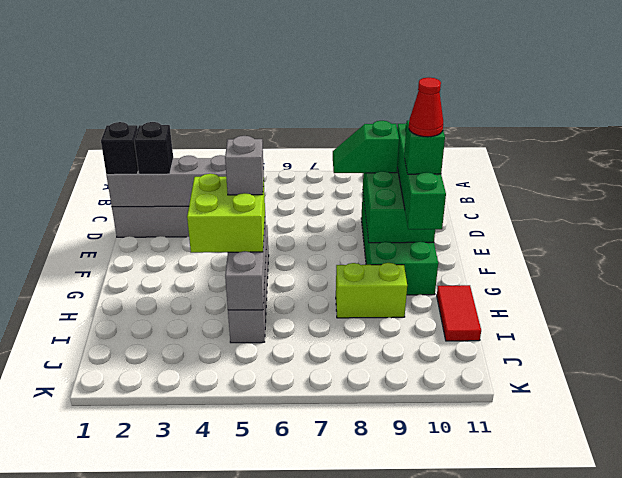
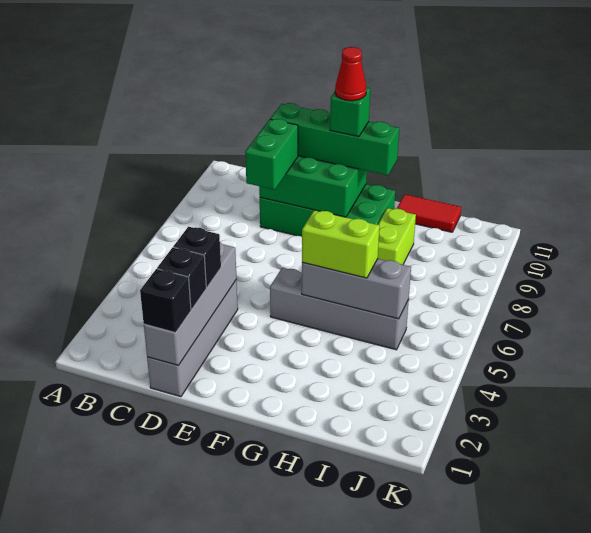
none -> black 1x1 brick [173,227,221,287]
green 1x2 slope [333,121,399,173] -> green 1x2 brick [245,119,298,190]
lime 2x2 brick [187,174,265,253] -> lime 1x2 brick [302,210,379,278]
grey 1x1 brick [225,136,264,195] -> none

